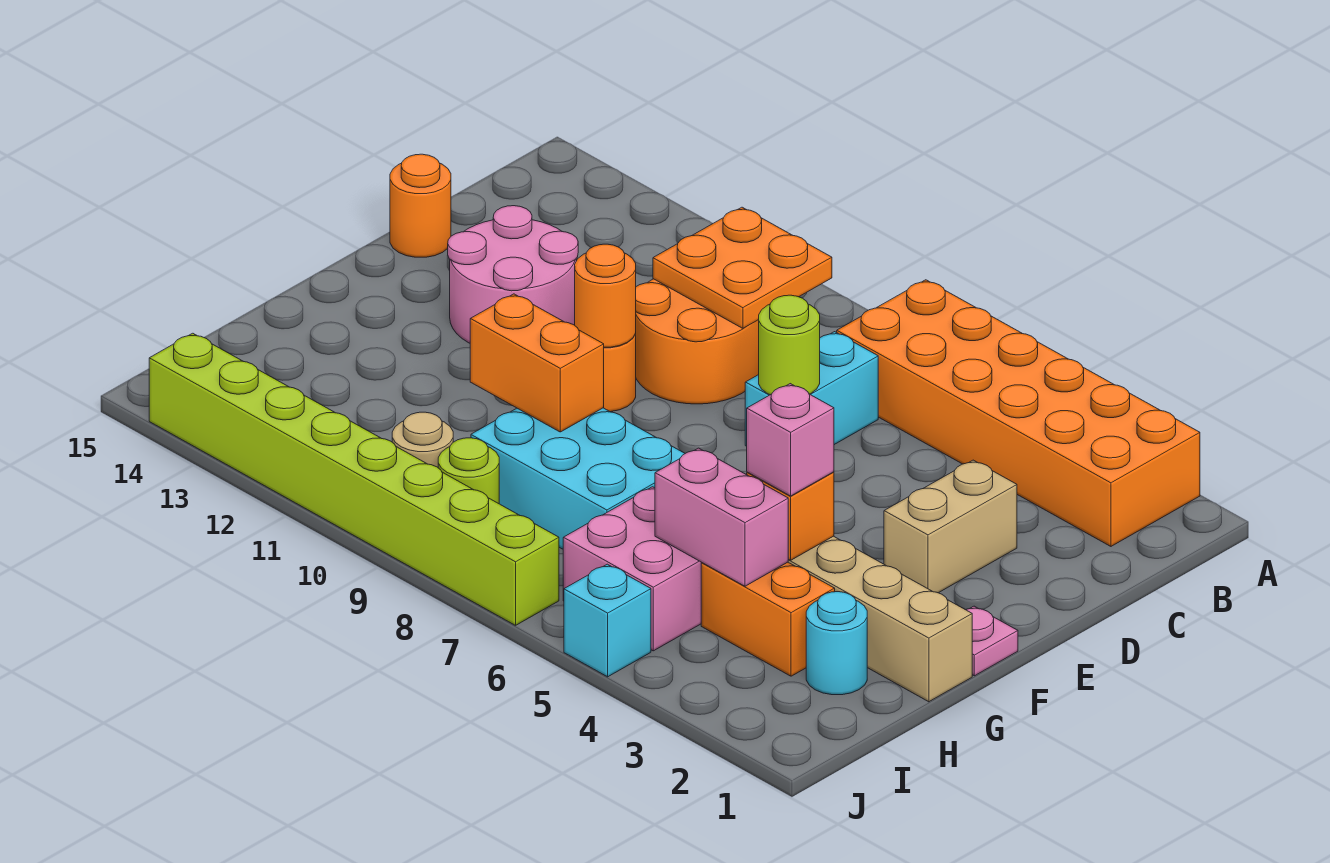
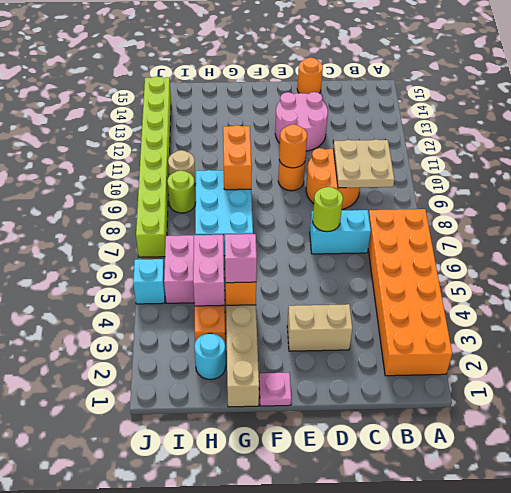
orange 2x2 plate [653,207,832,328] -> tan 2x2 plate [333,139,394,188]

